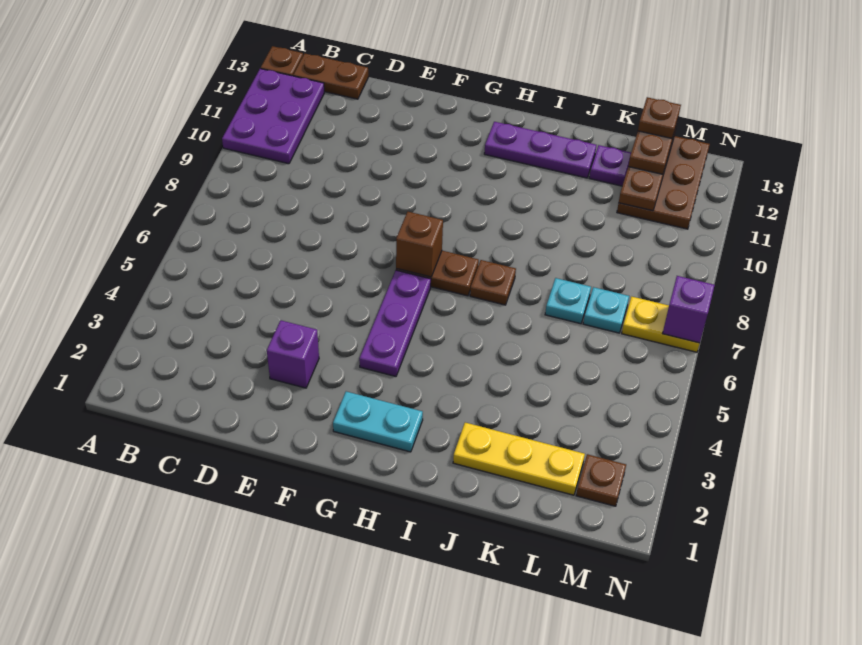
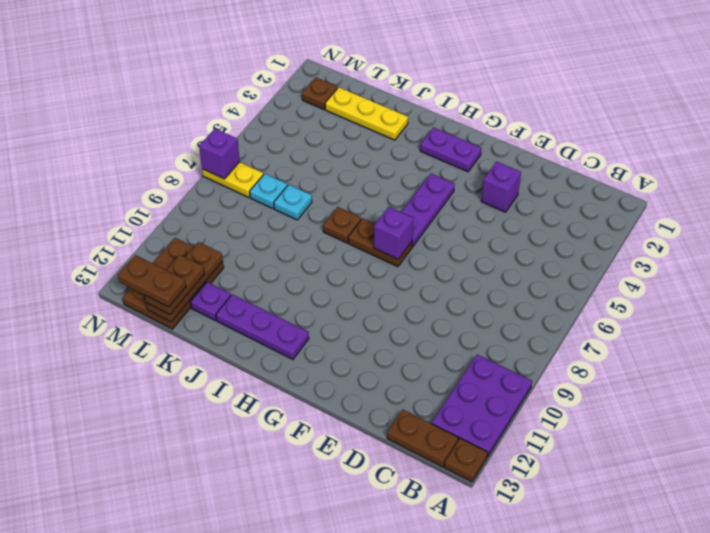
cyan 1x2 plate [333,391,423,452] -> purple 1x2 plate [420,127,481,172]
brown 1x1 brick [396,212,443,277] -> purple 1x1 brick [374,207,413,259]
brown 1x1 plate [638,97,681,138] -> brown 1x2 plate [118,255,186,307]

